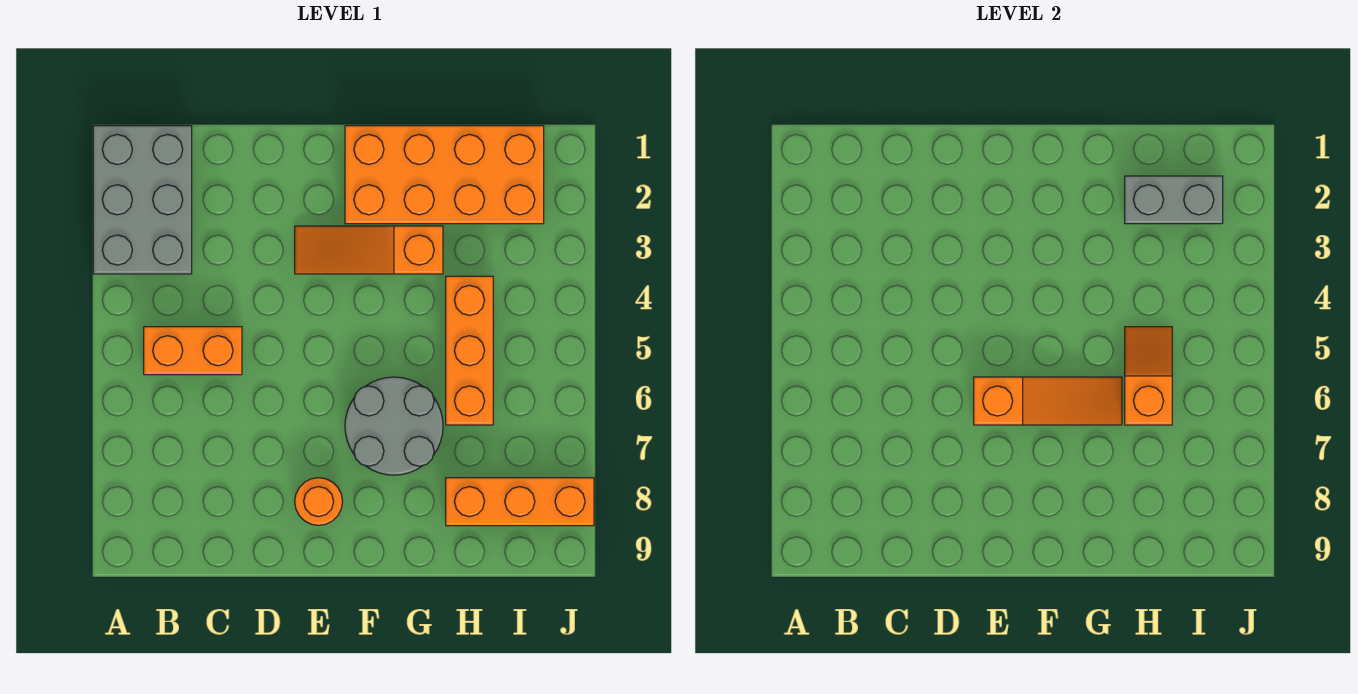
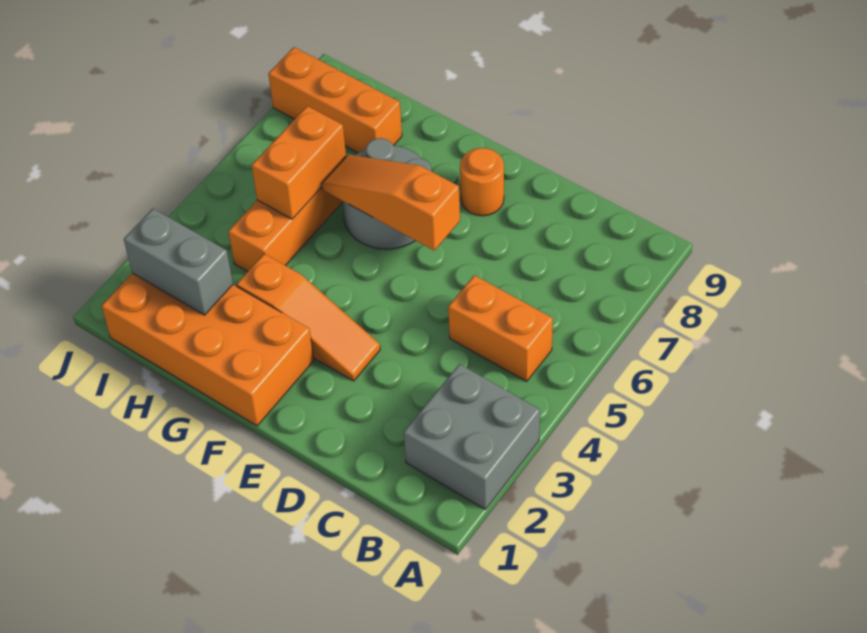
grey 2x3 brick [93,126,192,274] -> grey 2x2 brick [404,364,540,509]
orange 1x2 slope [1125,327,1172,425] -> orange 1x2 brick [252,106,346,219]

